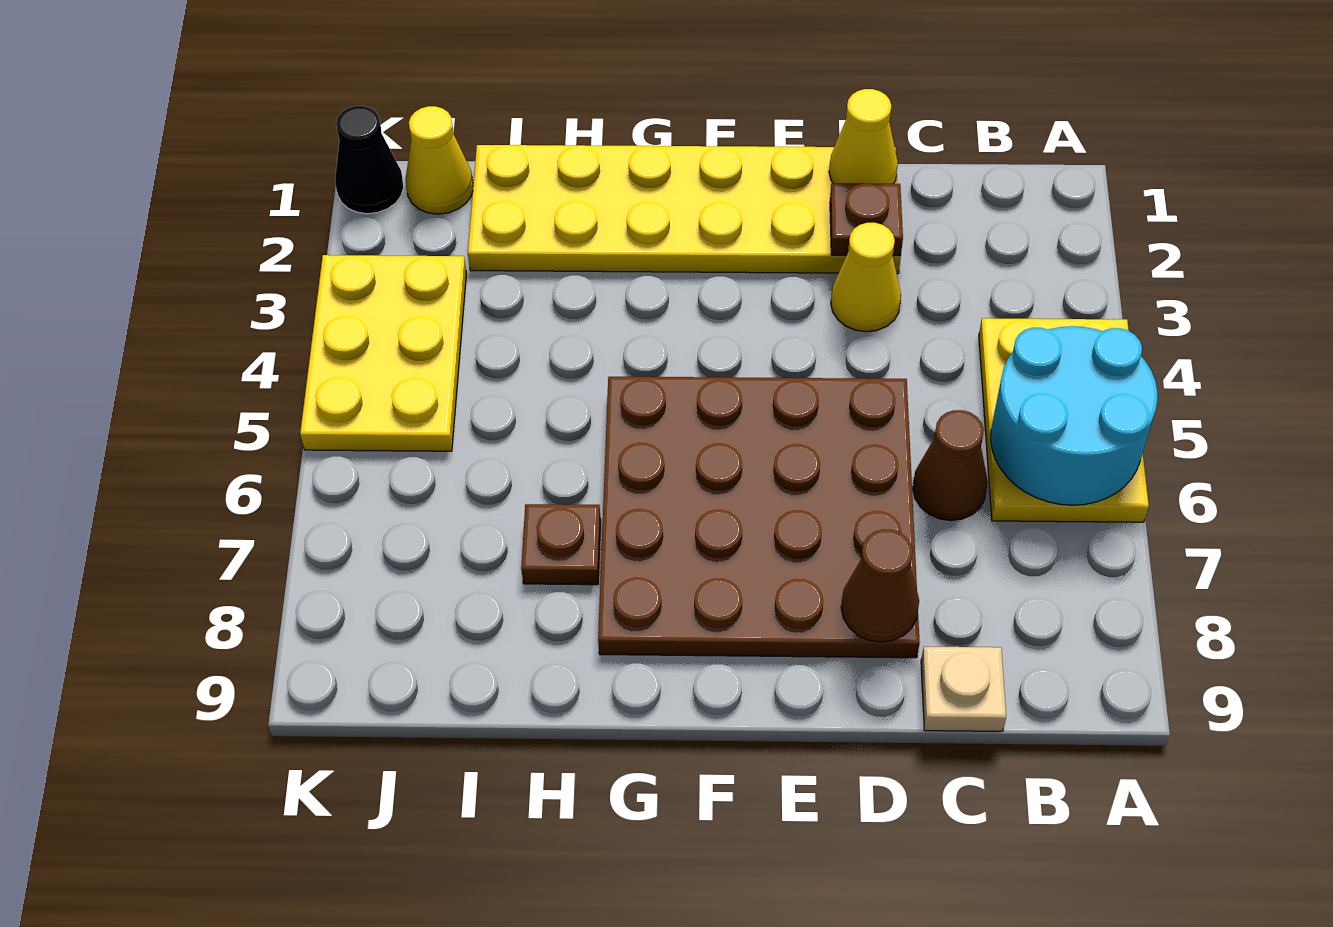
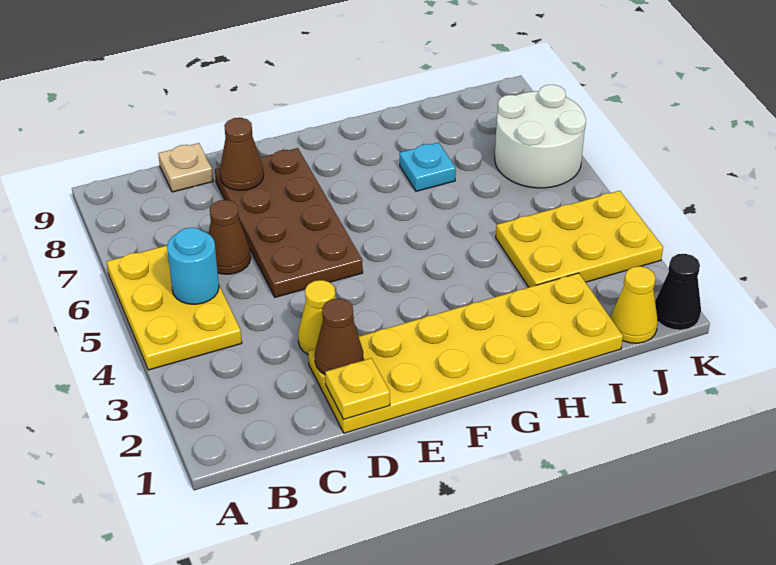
cyan 2x2 round brick [991,326,1158,505] -> cyan 1x1 round brick [167,228,219,304]
yellow 1x1 cone [829,89,898,184] -> yellow 1x1 plate [325,358,390,419]
brown 1x1 plate [830,183,903,256] -> brown 1x1 cone [315,299,363,374]
brown 4x4 plate [598,377,920,658] -> brown 2x4 plate [215,148,363,297]
brown 1x1 plate [521,504,601,585] -> cyan 1x1 plate [400,142,456,191]
yellow 2x3 plate [300,255,466,451] -> yellow 2x3 plate turned to [496,191,663,287]
none -> white 2x2 round brick [495,85,586,188]

